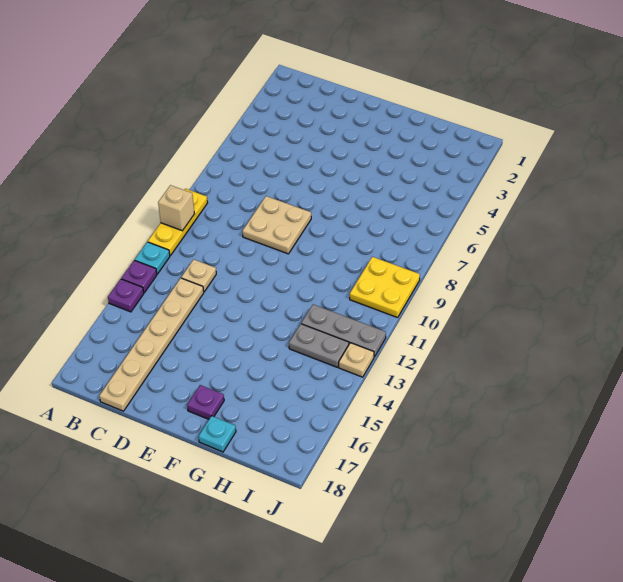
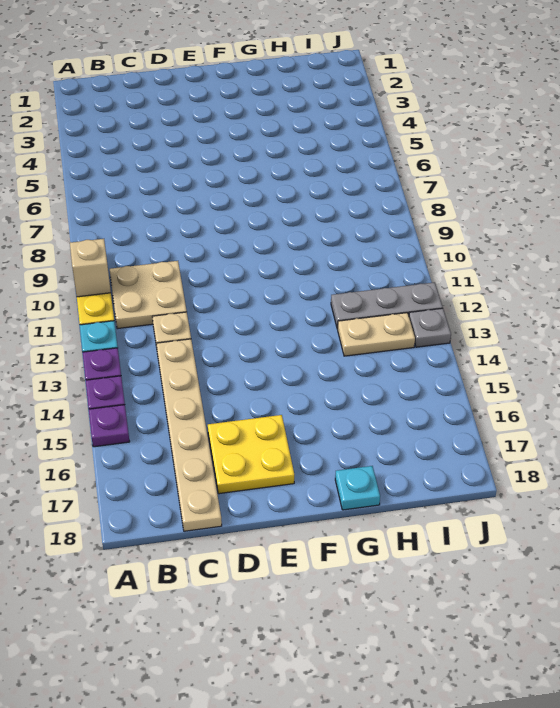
tan 2x2 plate [242,196,311,254] -> tan 2x2 plate moved to [110,261,187,329]
purple 1x1 plate [187,385,224,419] -> purple 1x1 plate moved to [89,405,130,447]
grey 1x2 plate [289,324,349,367] -> tan 1x2 plate [338,313,415,356]
yellow 2x2 plate [350,257,420,318] -> yellow 2x2 plate moved to [208,415,294,494]
tan 1x1 plate [339,343,374,377] -> grey 1x1 plate [409,308,451,347]

